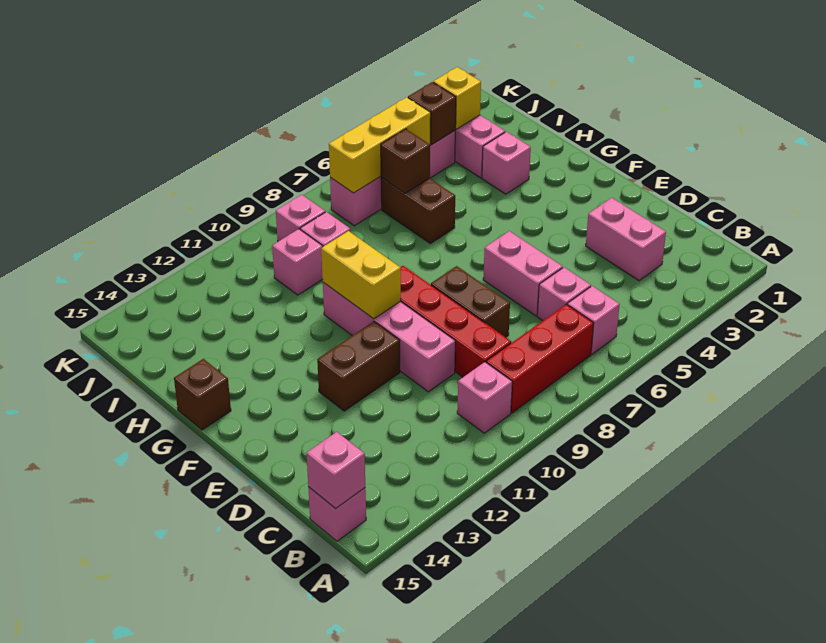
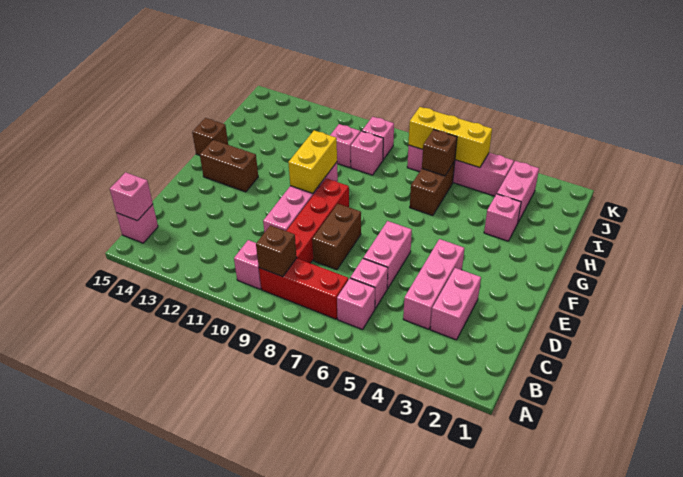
none -> pink 1x3 brick [403,239,464,329]
brown 1x2 brick [317,322,400,411] -> brown 1x2 brick moved to [200,140,258,192]
yellow 1x1 brick [433,67,481,129] -> none
brown 1x1 brick [408,82,456,145] -> brown 1x1 brick moved to [256,225,297,277]

